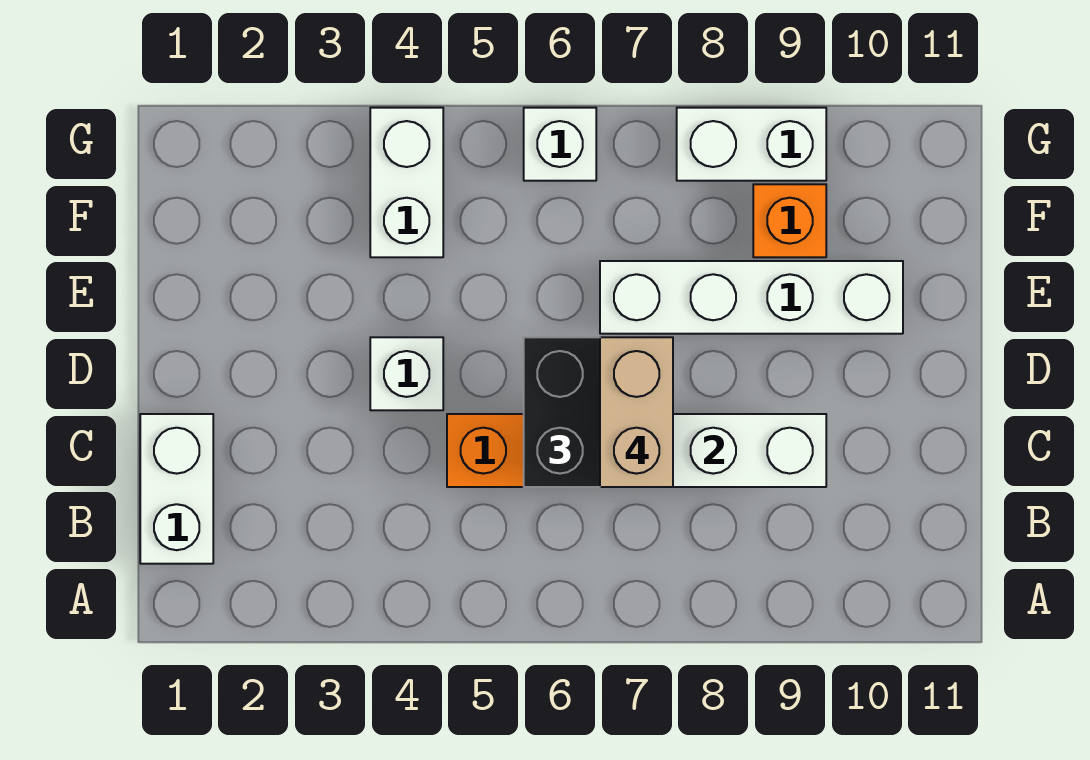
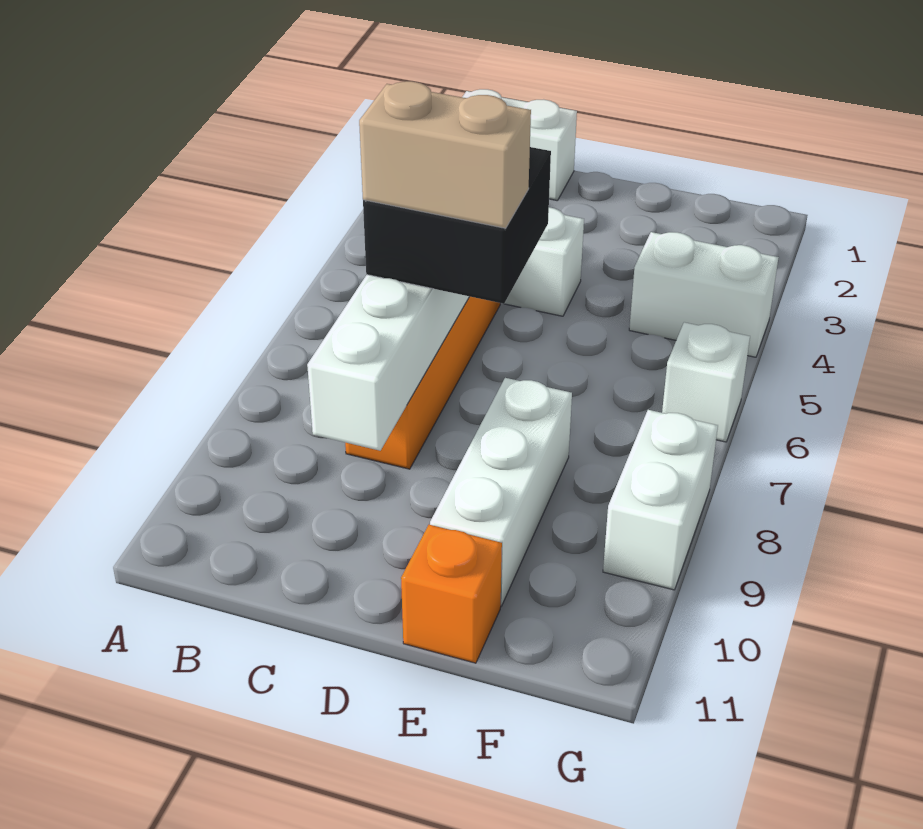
white 1x4 brick [600,261,903,334] -> white 1x3 brick [430,378,572,606]
orange 1x1 brick [753,184,826,257] -> orange 1x1 brick moved to [401,525,502,663]

